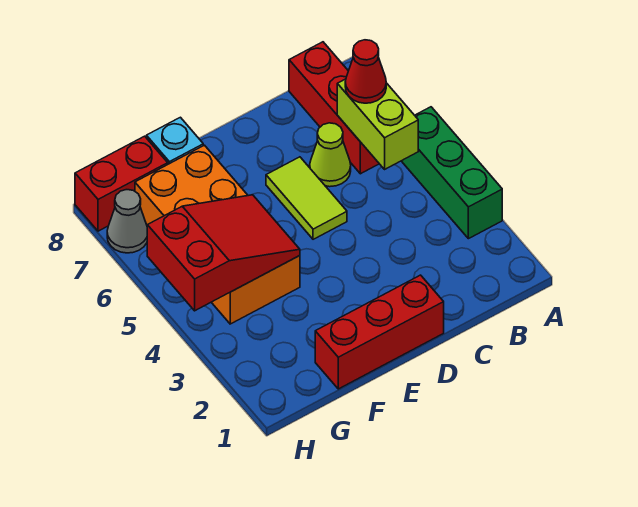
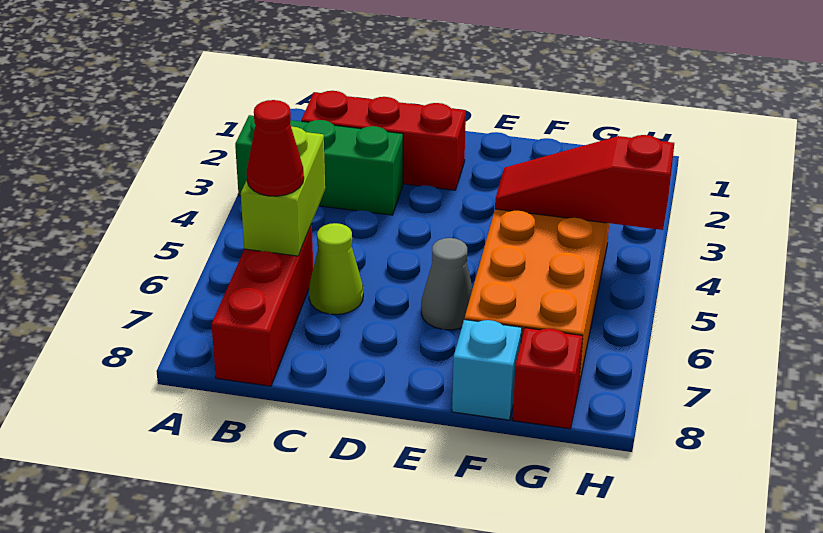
green 1x3 brick [402,107,502,239] -> green 1x3 brick turned to [235,115,403,215]
red 1x3 brick [315,275,444,389] -> red 1x3 brick moved to [301,91,466,190]
lime 1x2 tile [266,157,347,239] -> none
red 2x3 slope [147,195,300,311] -> red 1x3 slope [495,135,674,230]
red 1x2 brick [75,136,168,231] -> red 1x1 brick [513,328,583,429]
grey 1x1 cone [107,190,147,253] -> grey 1x1 cone moved to [421,238,473,330]

